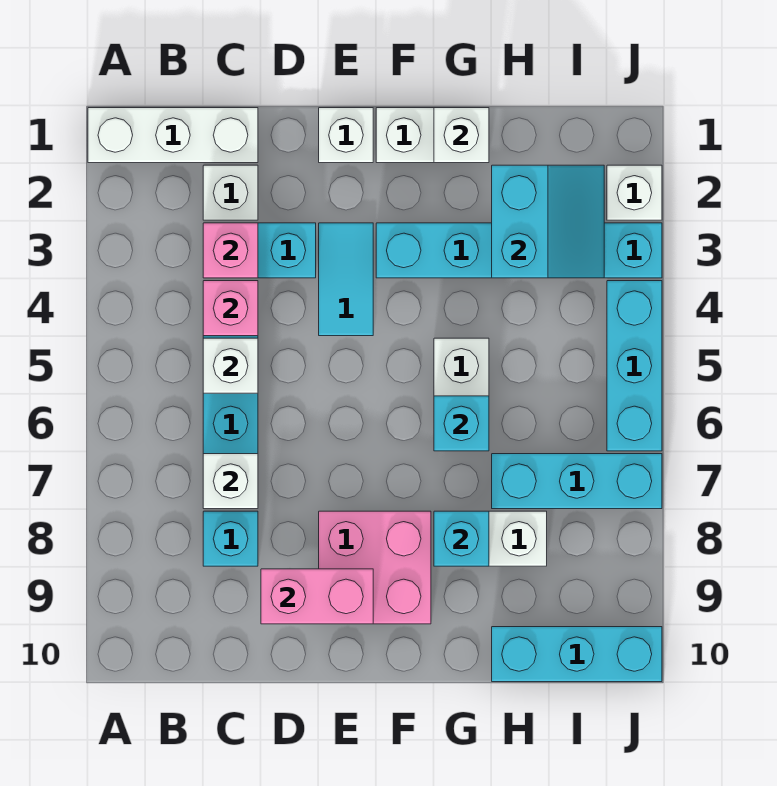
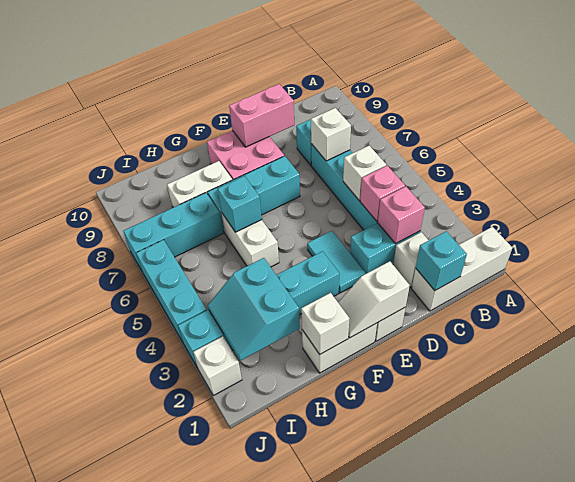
none -> white 1x2 slope [338,261,410,338]
cyan 1x1 brick [434,511,489,566] -> cyan 1x1 brick moved to [416,231,467,291]
cyan 1x3 brick [492,627,662,682] -> cyan 1x3 brick moved to [208,156,300,233]

